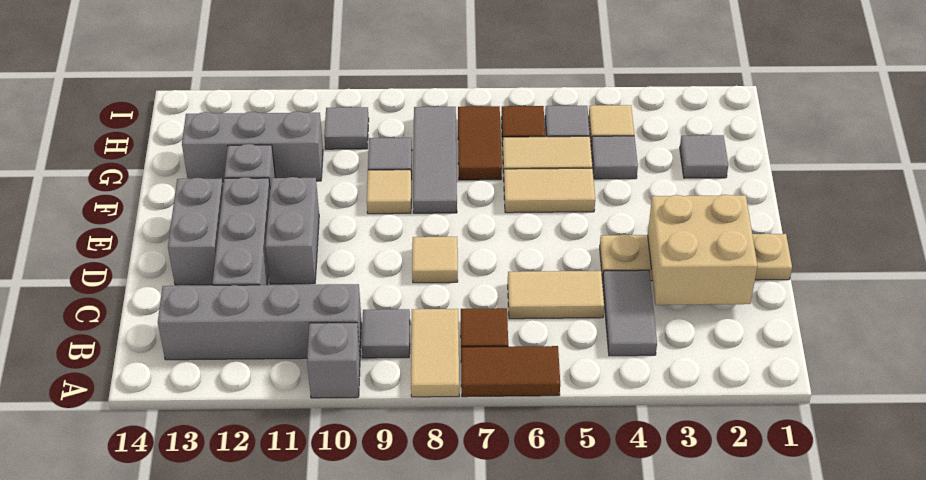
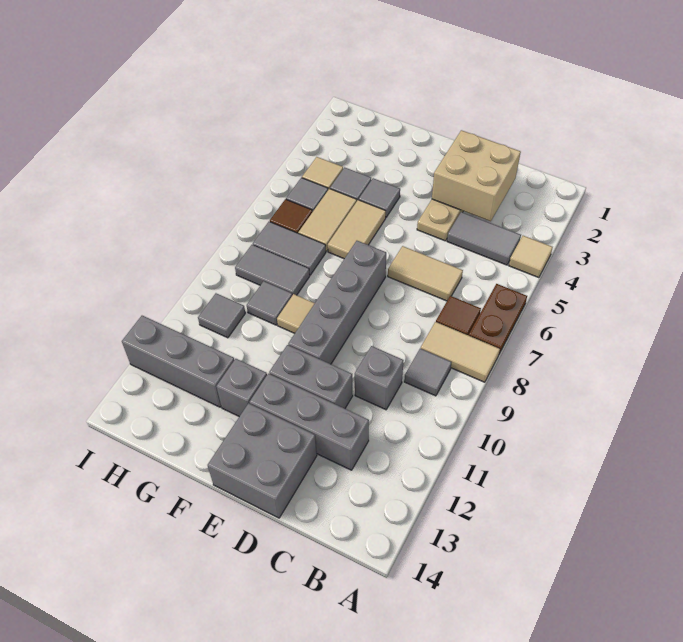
brown 1x2 tile [461,346,560,397] -> brown 1x2 plate [469,284,527,354]
grey 1x1 brick [307,323,360,398] -> grey 1x1 brick moved to [355,346,403,410]
grey 1x4 brick [158,284,361,360] -> grey 1x4 brick moved to [288,241,386,364]
tan 1x2 tile [508,271,604,319] -> tan 1x2 tile turned to [388,246,463,301]
tan 1x1 tile [412,237,458,283] -> tan 1x1 tile moved to [509,236,553,278]
grey 1x2 brick [168,178,223,285] -> grey 2x2 brick [208,403,317,518]
grey 1x3 tile [413,107,457,213] -> grey 1x2 tile [235,245,310,295]
grey 1x1 tile [680,135,728,178] -> grey 1x1 tile moved to [359,178,400,217]
brown 1x2 tile [458,106,502,180] -> grey 1x2 tile [253,222,326,275]
grey 1x3 brick [182,111,323,182] -> grey 1x3 brick turned to [122,316,234,407]

